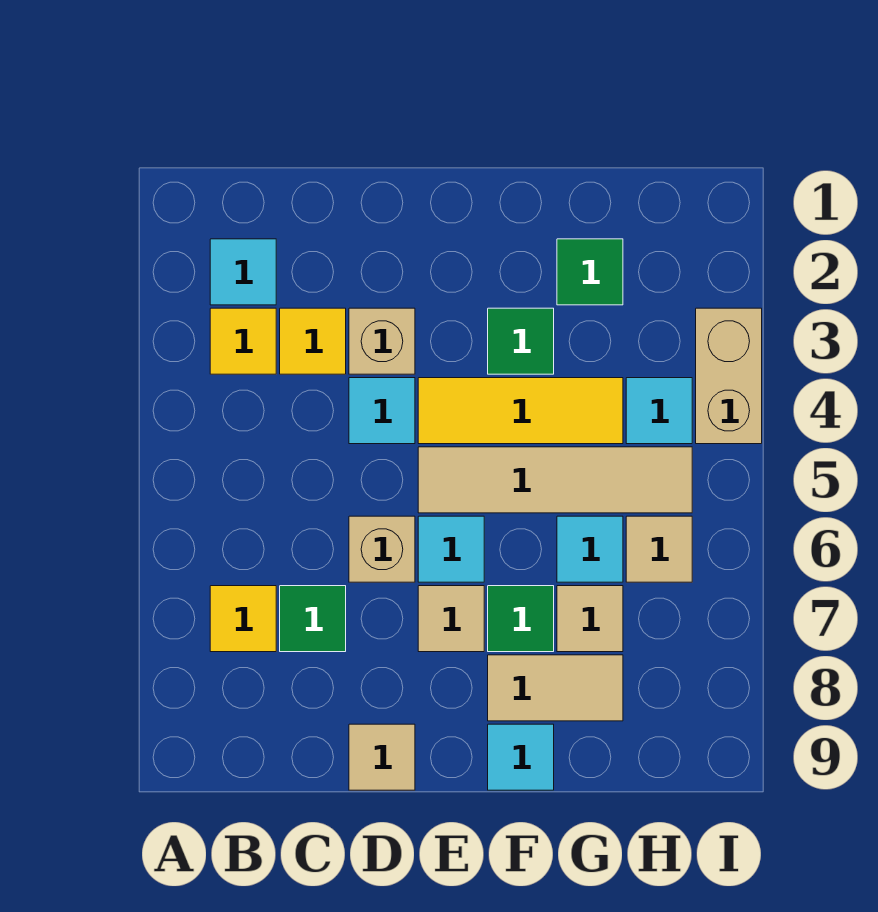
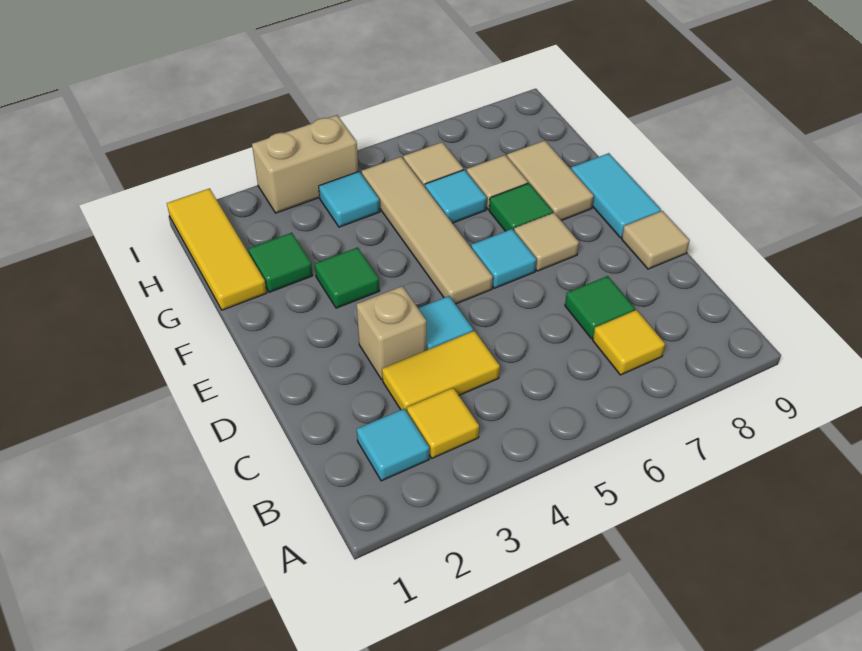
yellow 1x1 tile [280,308,346,374] -> yellow 1x2 tile [382,331,500,412]
tan 1x1 brick [349,516,415,582] -> none
yellow 1x3 tile [418,378,623,444] -> yellow 1x3 tile moved to [167,188,267,310]
cyan 1x1 tile [488,724,554,790] -> cyan 1x2 tile [571,153,661,238]

